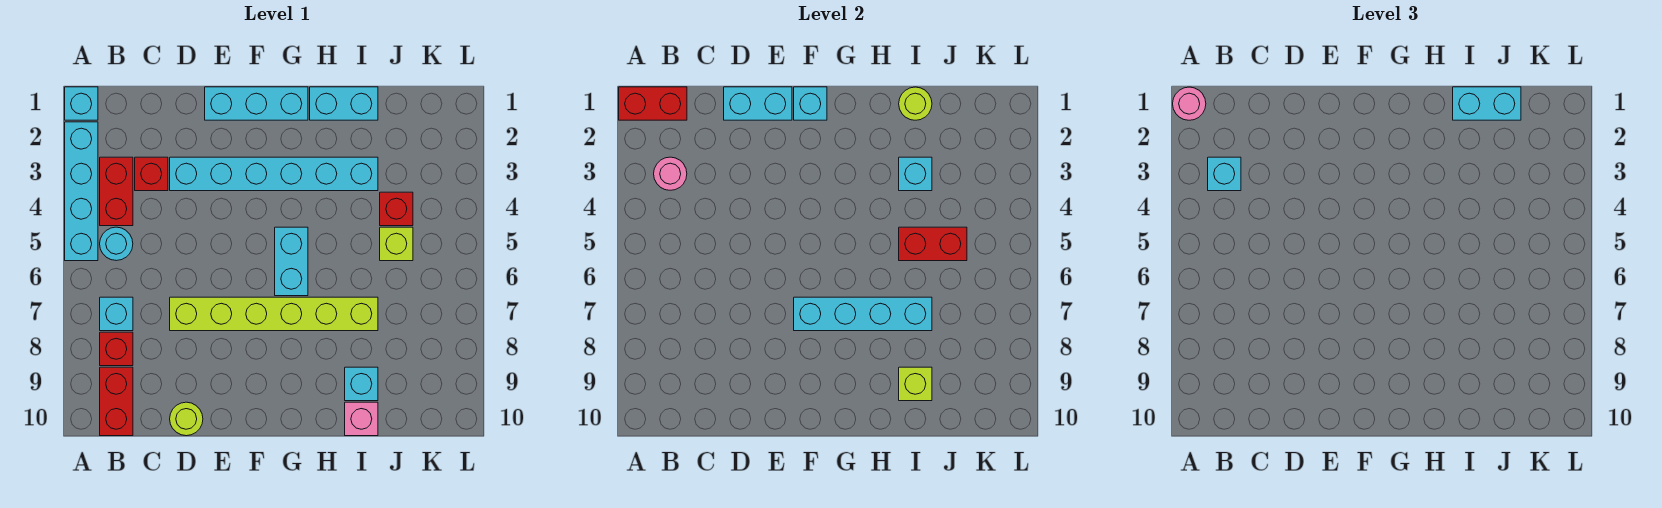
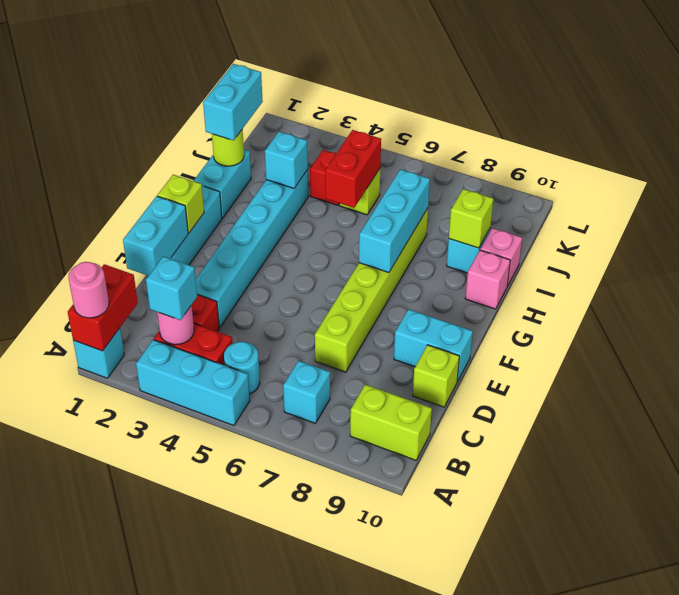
cyan 1x4 brick [65,122,98,261] -> cyan 1x3 brick [136,340,250,426]
red 1x1 brick [100,332,133,366] -> none
red 1x2 brick [100,367,133,436] -> lime 1x2 brick [350,384,432,460]
lime 1x1 round brick [170,402,203,436] -> lime 1x1 brick [413,345,459,407]
cyan 1x1 brick [794,87,827,120] -> lime 1x1 brick [157,175,204,233]
cyan 1x4 brick [794,297,932,331] -> cyan 1x3 brick [359,169,430,273]
cyan 1x2 brick [275,227,308,296] -> cyan 1x2 brick moved to [394,309,473,381]
none -> pink 1x1 brick [465,250,510,309]

